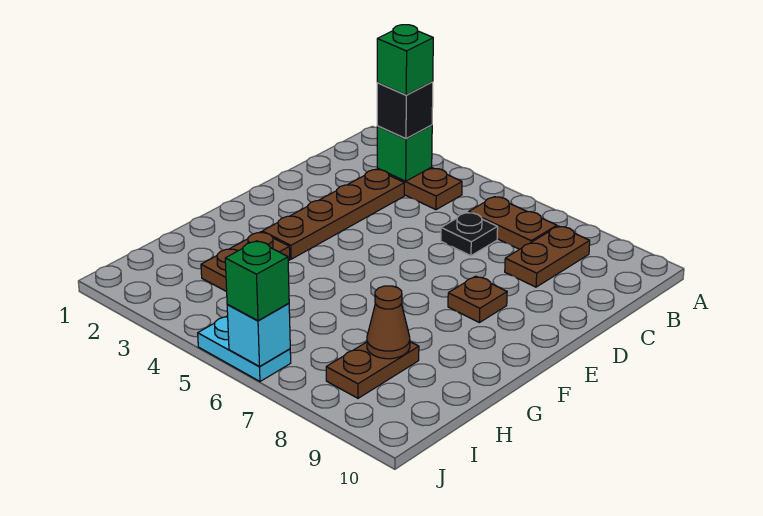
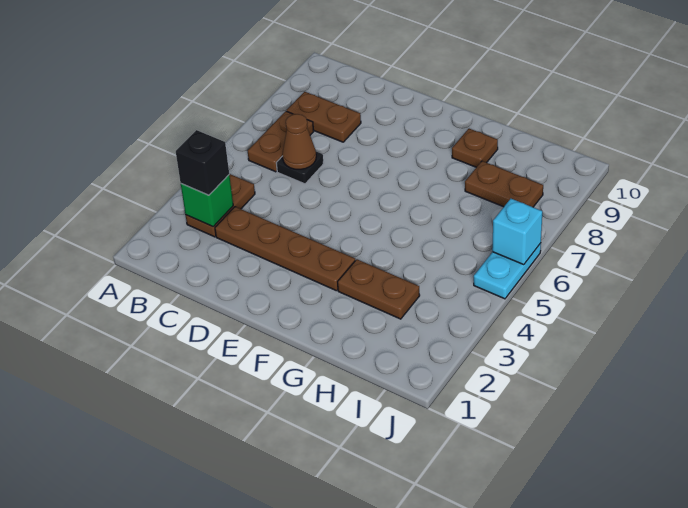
green 1x1 brick [377,25,433,95] -> none
brown 1x1 plate [448,276,507,323] -> brown 1x1 plate moved to [452,129,498,167]
brown 1x1 cone [367,286,410,359] -> brown 1x1 cone moved to [282,114,316,169]
green 1x1 brick [225,241,289,321] -> none

